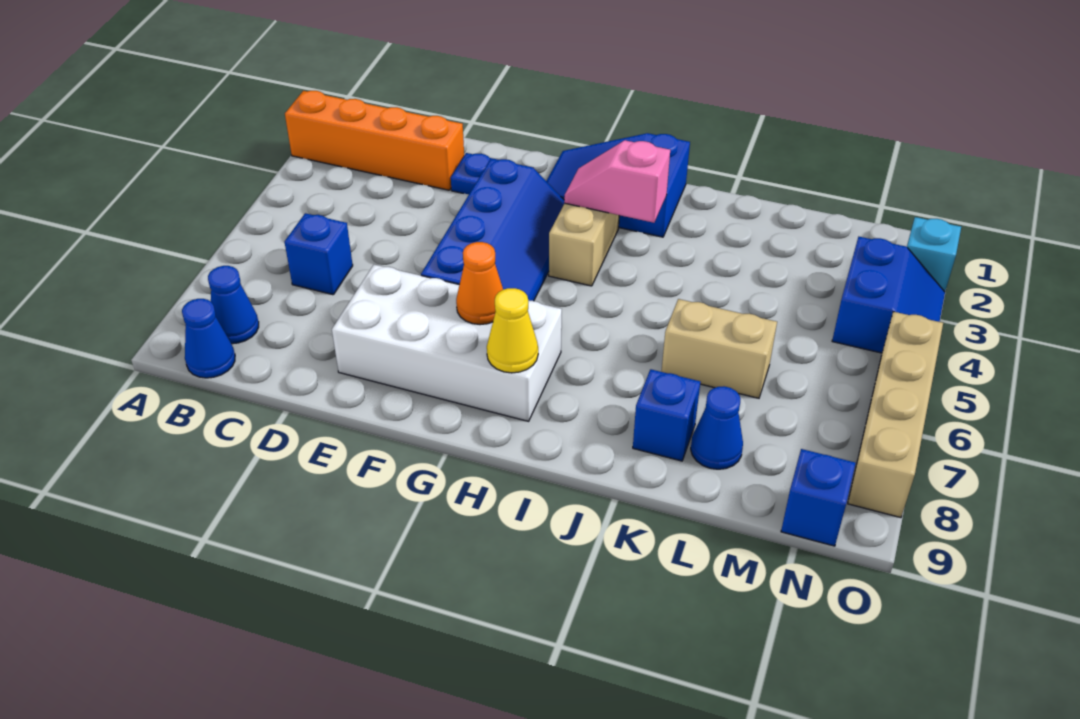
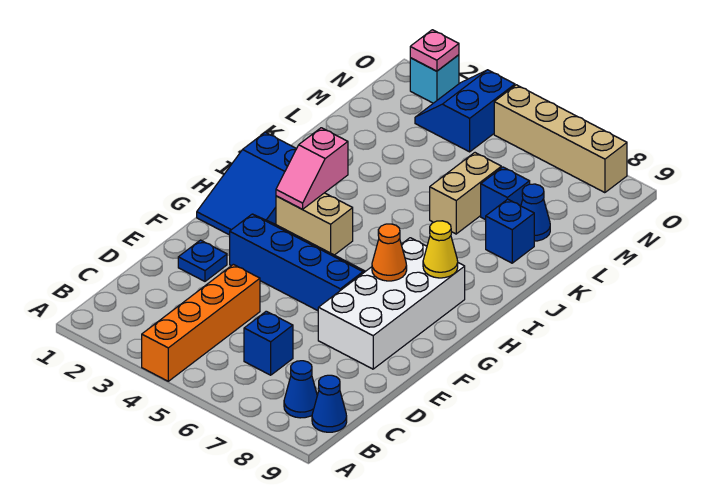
orange 1x4 brick [285,91,464,190] -> orange 1x4 brick moved to [142,264,260,381]
blue 2x2 slope [832,237,945,353] -> blue 2x2 slope turned to [415,70,515,152]
blue 1x1 brick [781,449,856,546] -> blue 1x1 brick moved to [481,167,530,220]
none -> pink 1x1 plate [410,30,459,71]

